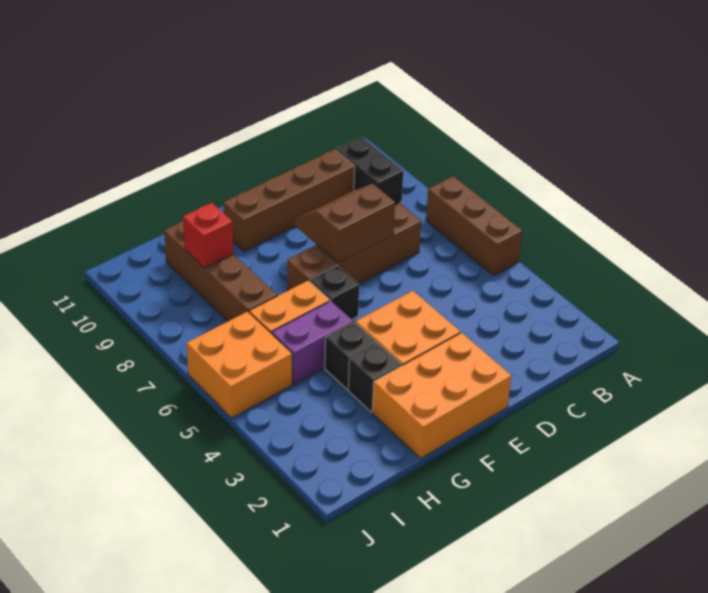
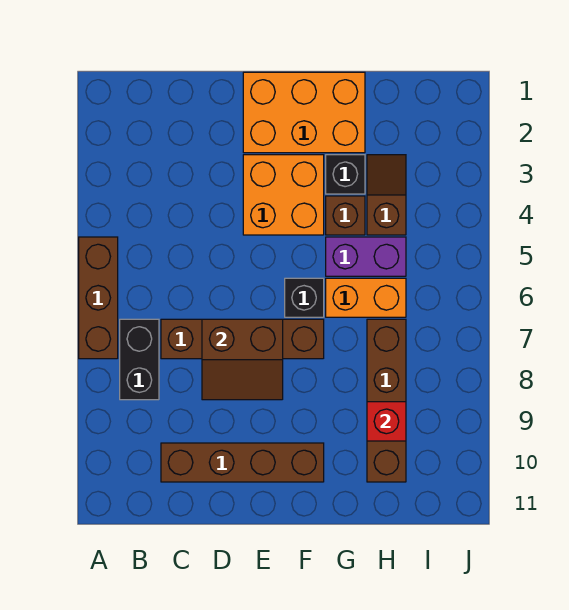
black 1x2 brick [336,137,403,205] -> black 1x2 brick moved to [120,319,159,400]
black 1x1 brick [325,322,377,390] -> brown 1x1 brick [326,196,365,235]
none -> brown 1x2 slope [367,155,406,235]
orange 2x2 brick [187,311,292,418] -> none

